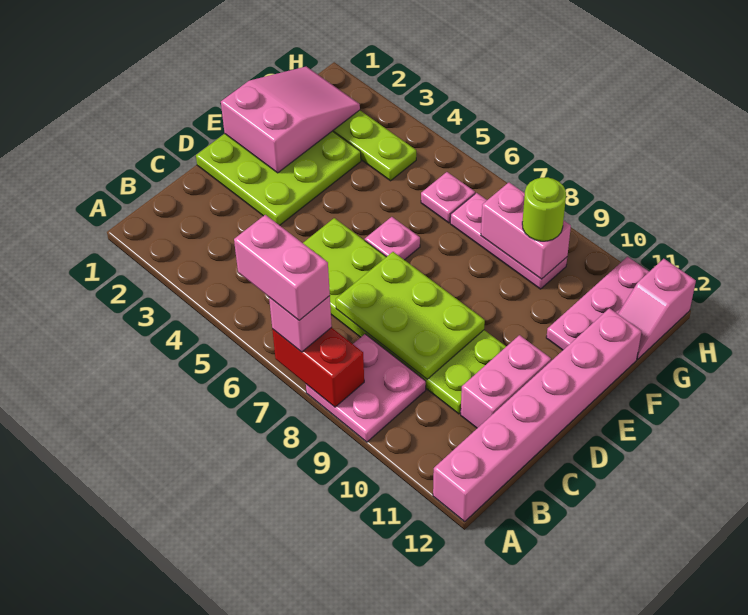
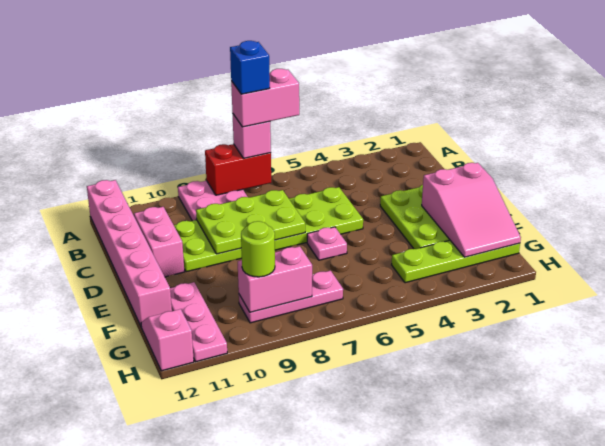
none -> blue 1x1 brick [230,41,270,94]
pink 1x1 plate [421,172,475,223] -> none

